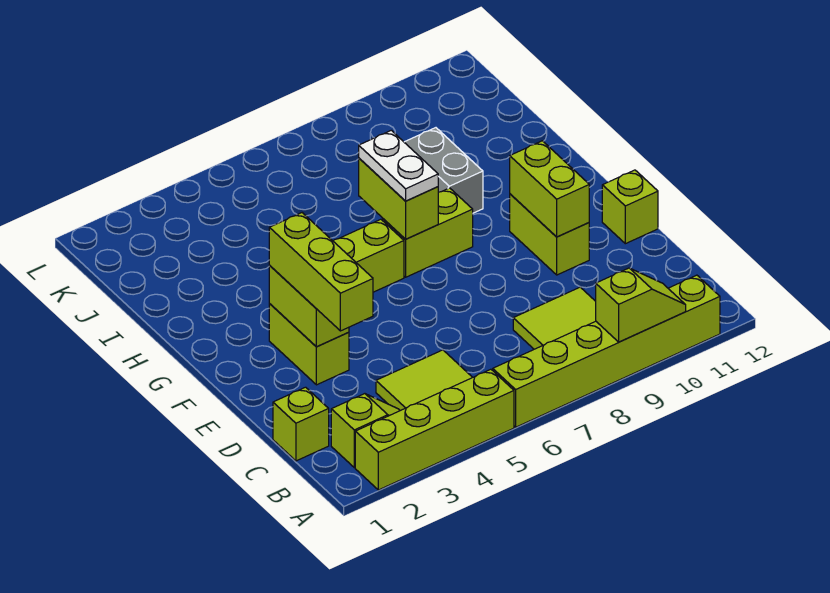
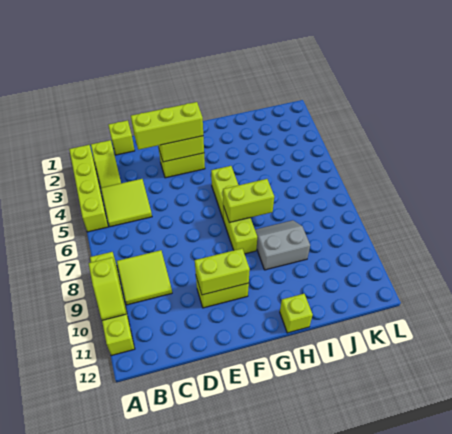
lime 1x6 brick [493,275,720,427] -> lime 1x4 brick [90,252,135,356]
lime 1x1 brick [602,170,658,244] -> lime 1x1 brick moved to [280,294,313,333]
white 1x2 plate [359,130,438,201] -> none

